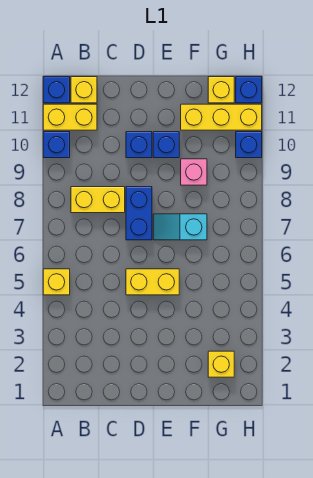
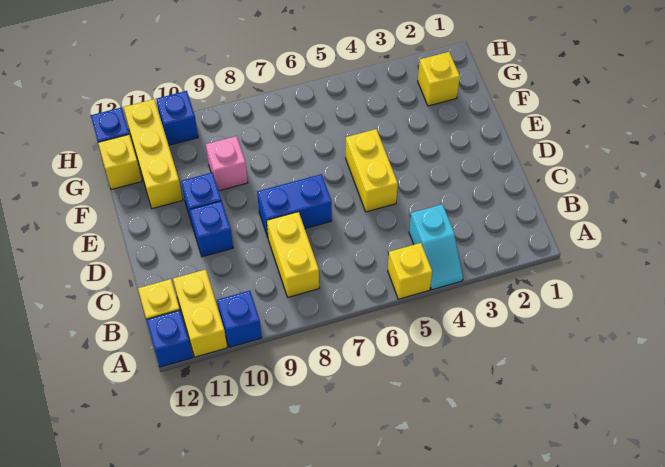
cyan 1x2 slope [153,214,207,240] -> cyan 1x2 slope moved to [409,204,463,290]

